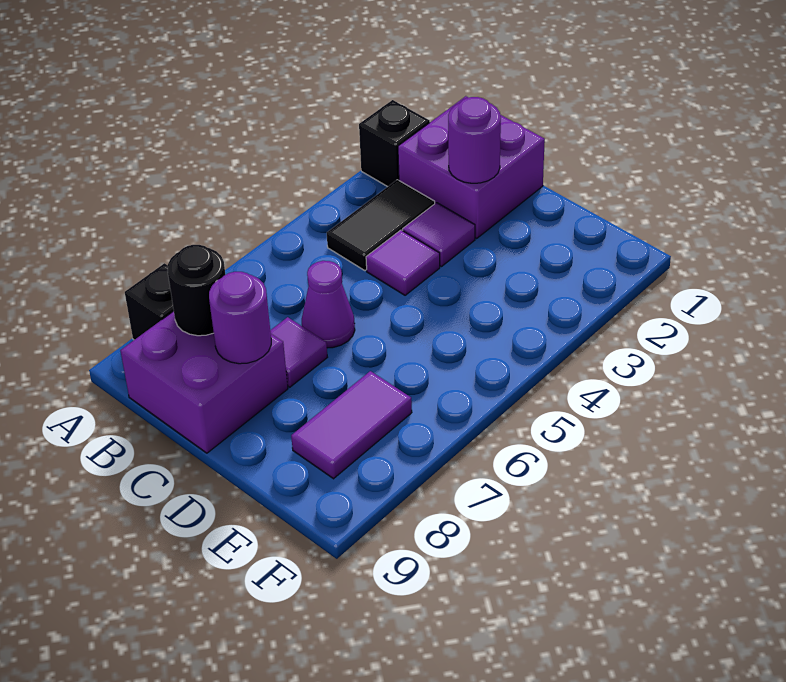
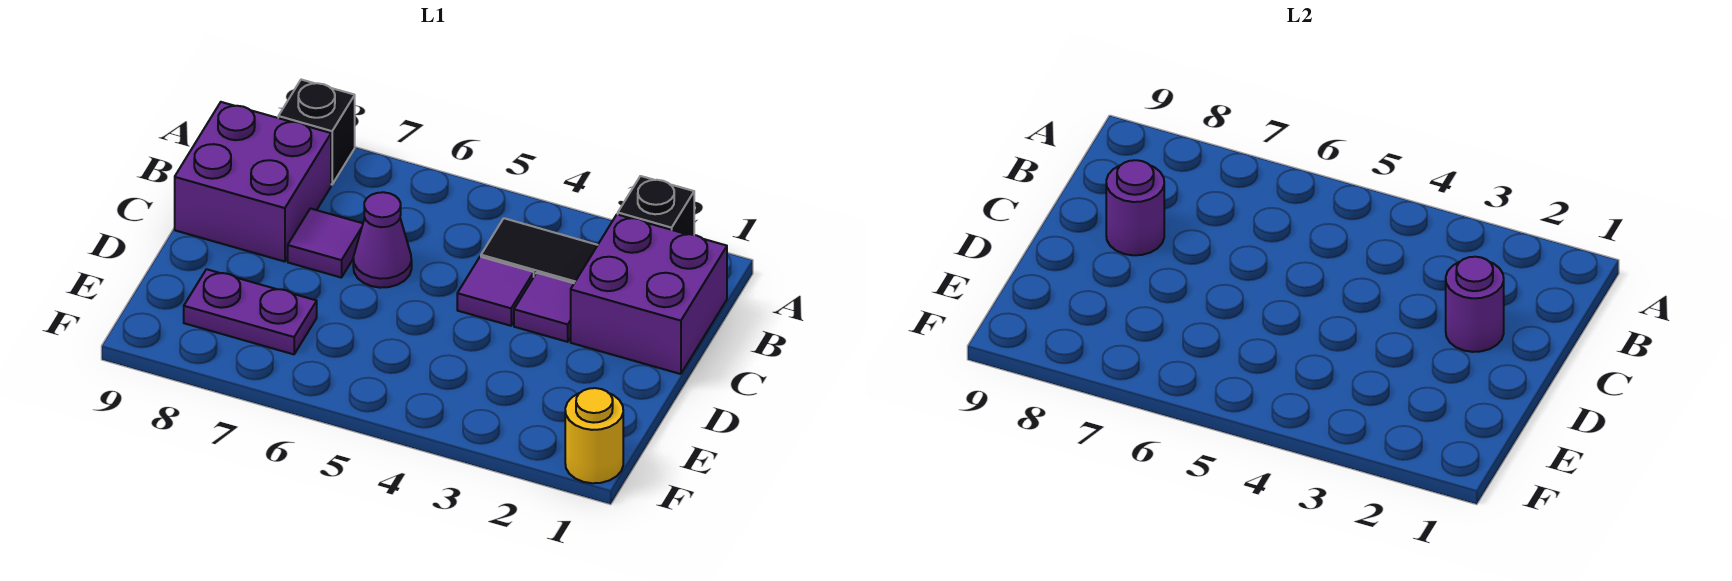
black 1x1 round brick [168,245,225,336] -> none
purple 1x2 tile [291,371,412,479] -> purple 1x2 plate [184,269,317,354]
none -> yellow 1x1 round brick [565,388,623,483]

